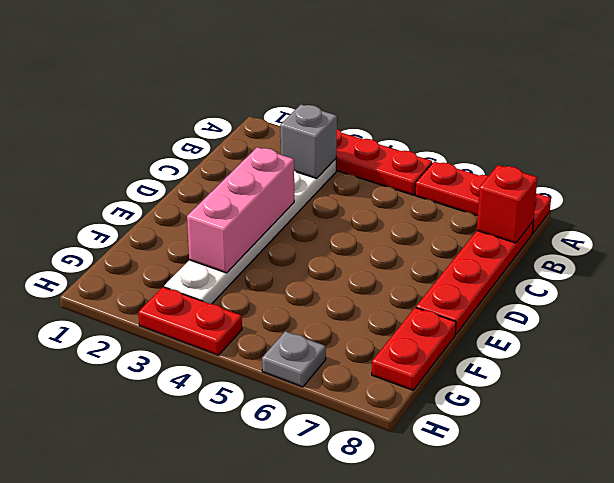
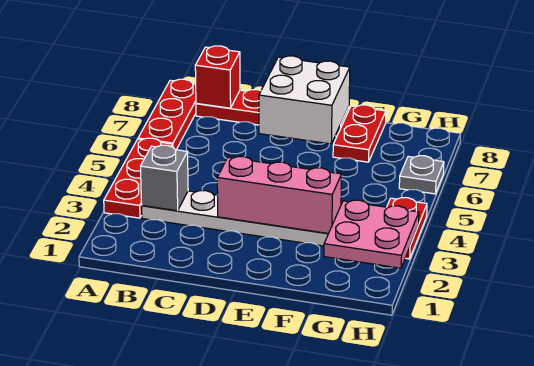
none -> white 2x2 brick [259,56,350,144]
red 1x2 plate [372,308,456,390] -> red 1x2 plate turned to [333,105,386,162]
none -> pink 2x2 plate [324,200,419,268]

